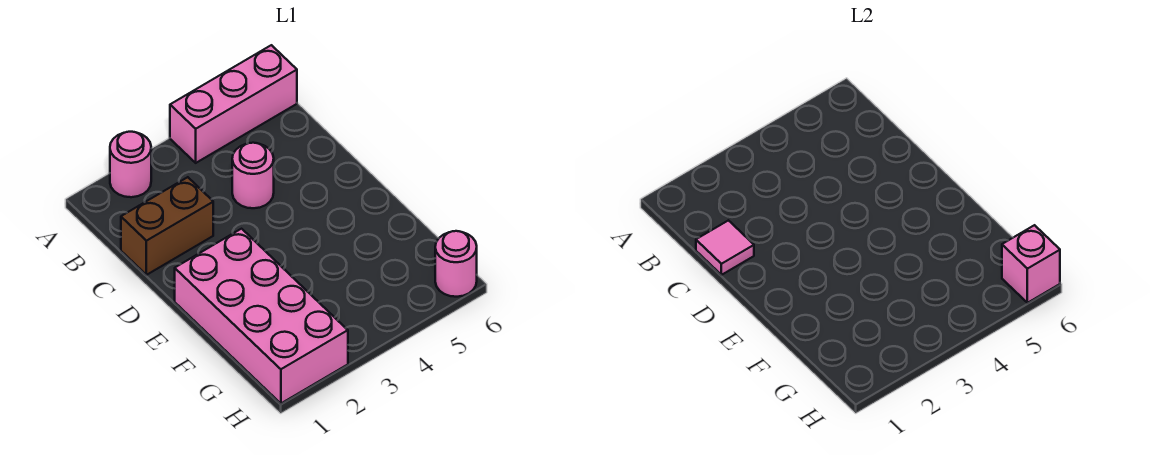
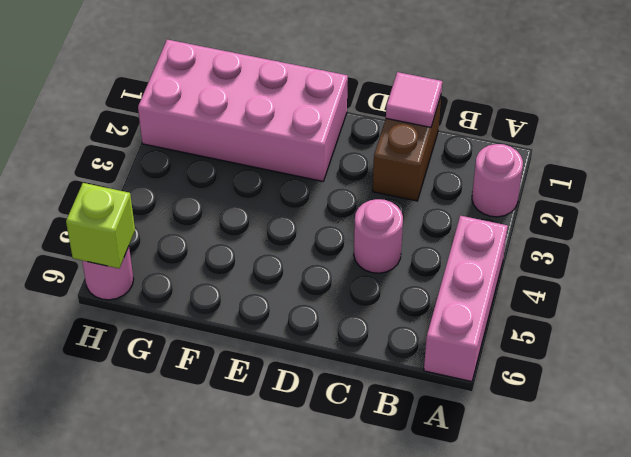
pink 1x1 brick [1002,225,1060,303] -> lime 1x1 brick [66,183,135,268]

